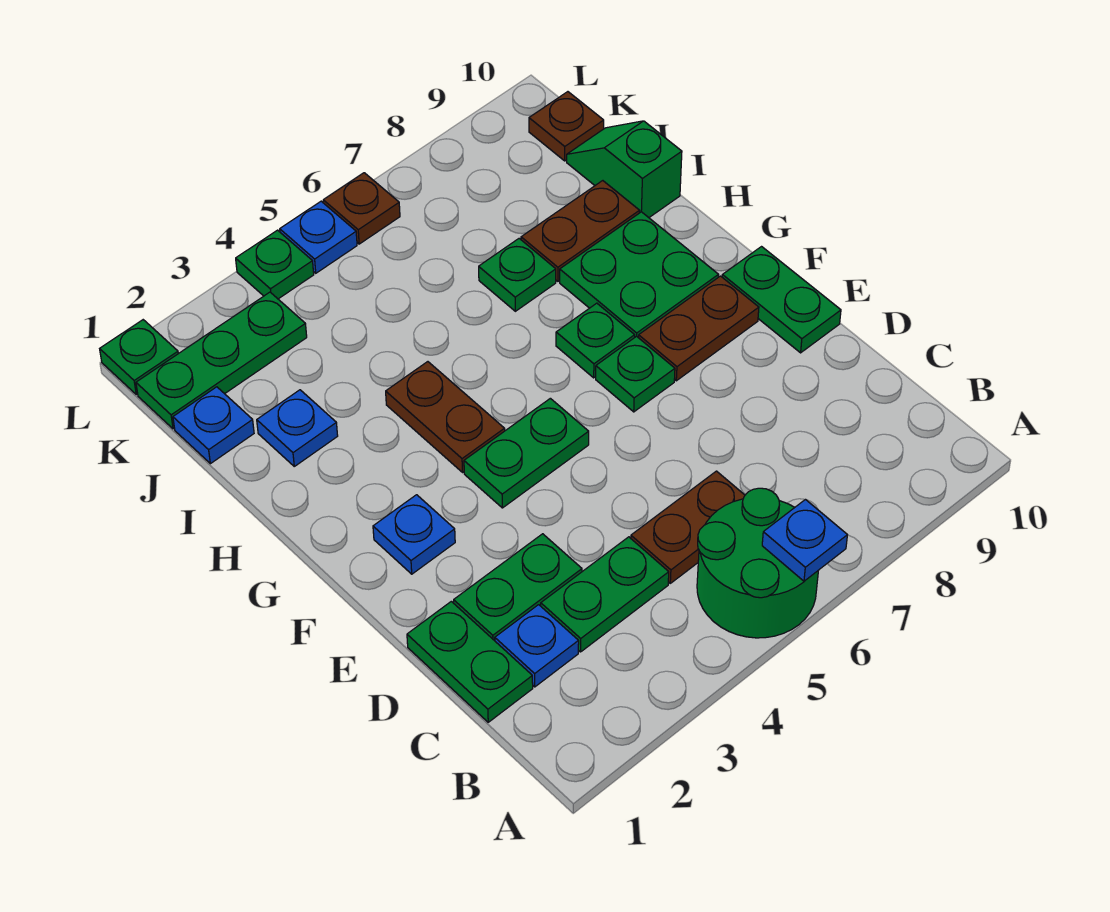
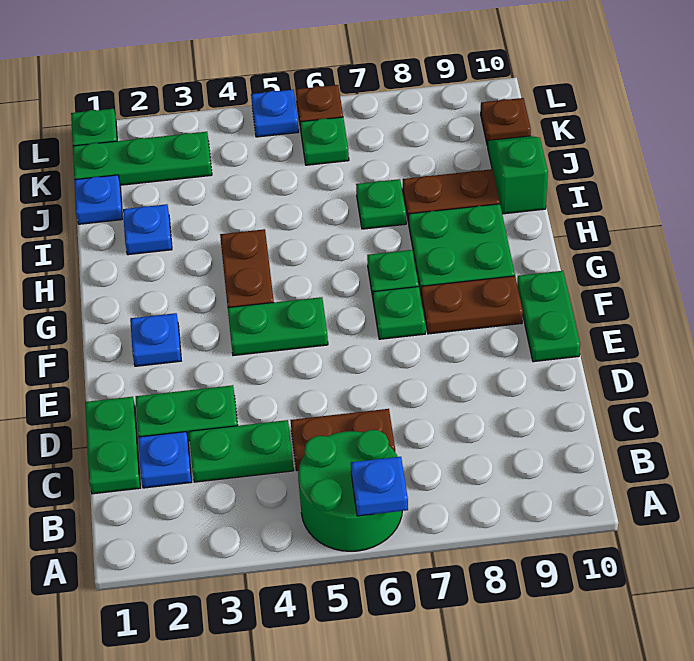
green 1x1 plate [236,230,314,299] -> green 1x1 plate moved to [300,117,349,165]

